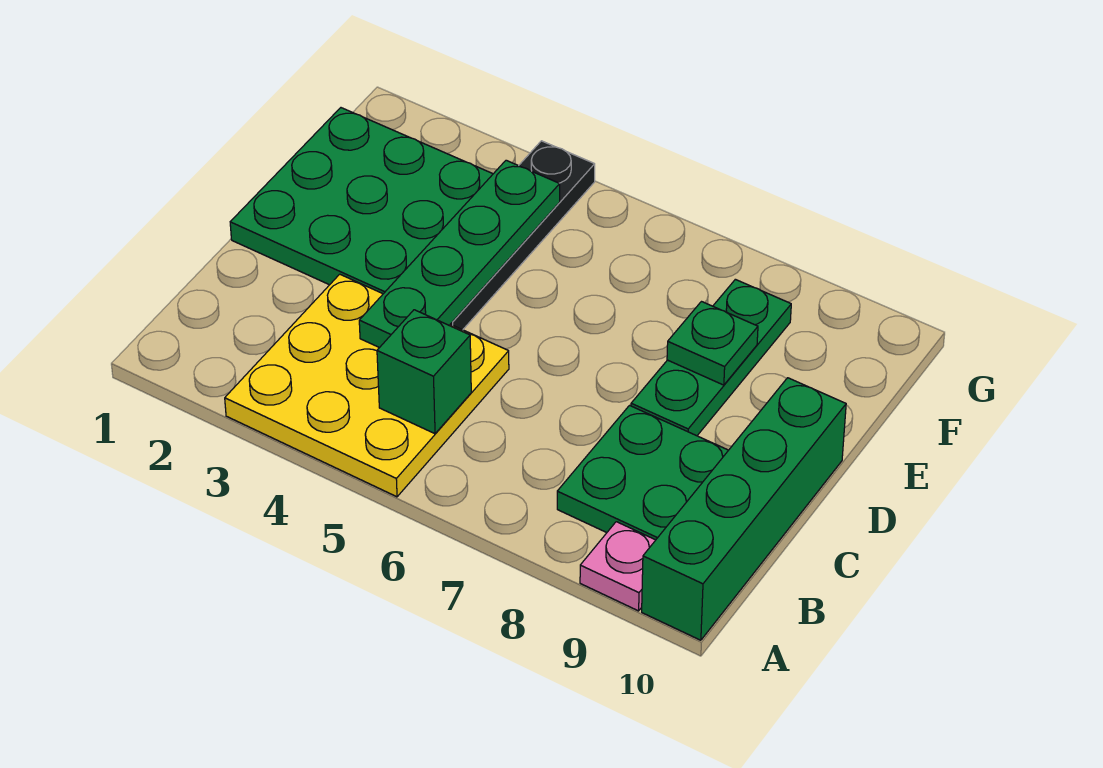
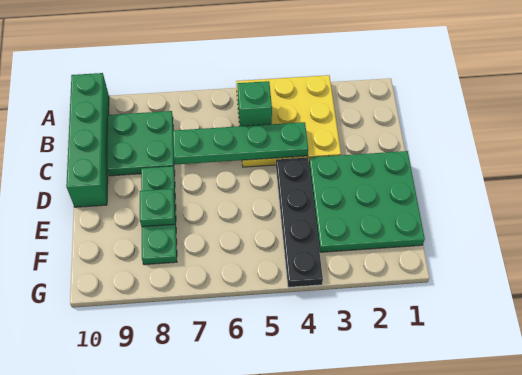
pink 1x1 plate [580,522,655,611] -> none
green 1x4 plate [359,160,560,348] -> green 1x4 plate turned to [173,122,308,164]

